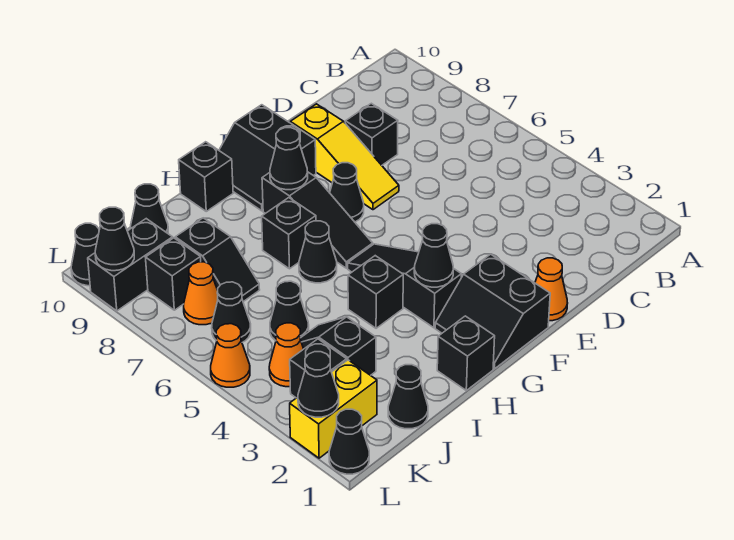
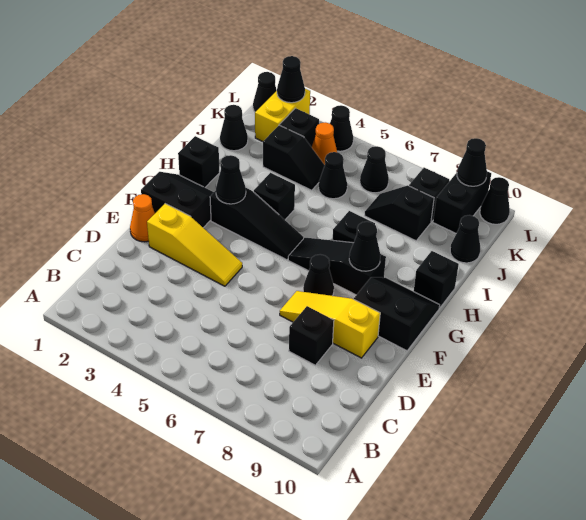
none -> yellow 1x3 slope [147,204,242,286]
black 1x1 cone [299,221,337,283] -> black 1x1 cone moved to [330,105,353,151]
orange 1x1 cone [184,262,218,325] -> none
orange 1x1 cone [211,324,250,387] -> none

